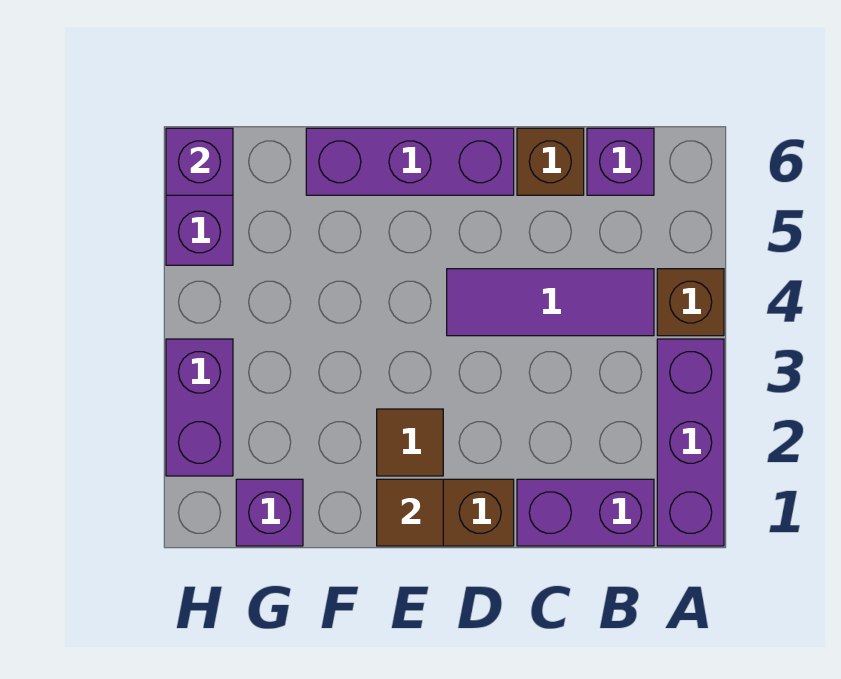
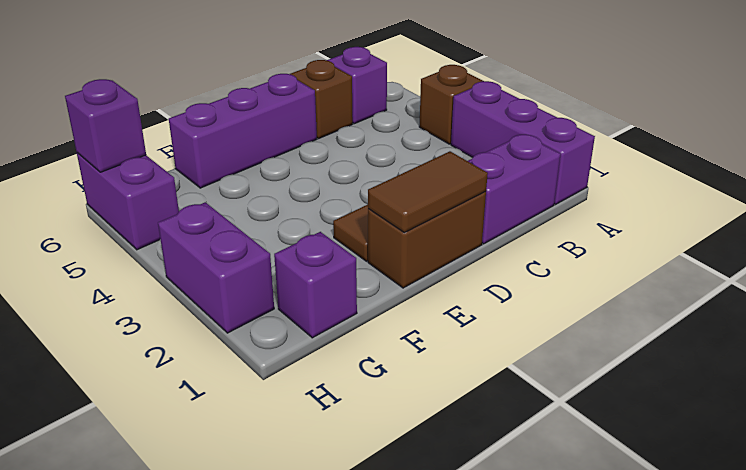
purple 1x3 tile [447,269,654,336] -> none
brown 1x1 tile [377,479,443,546] -> brown 1x2 tile [368,151,488,233]

